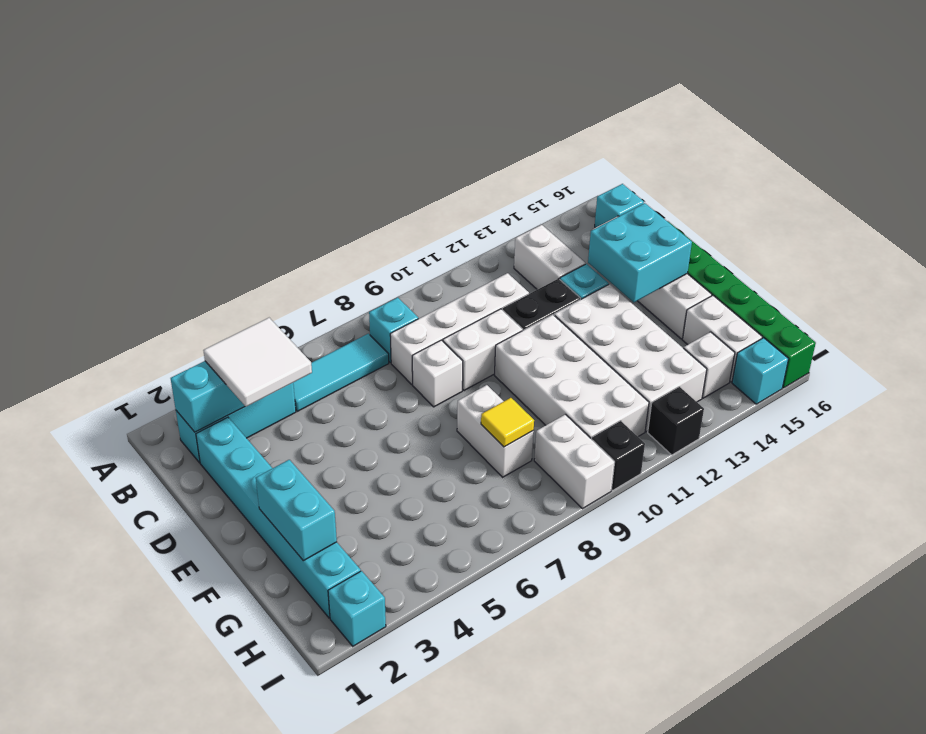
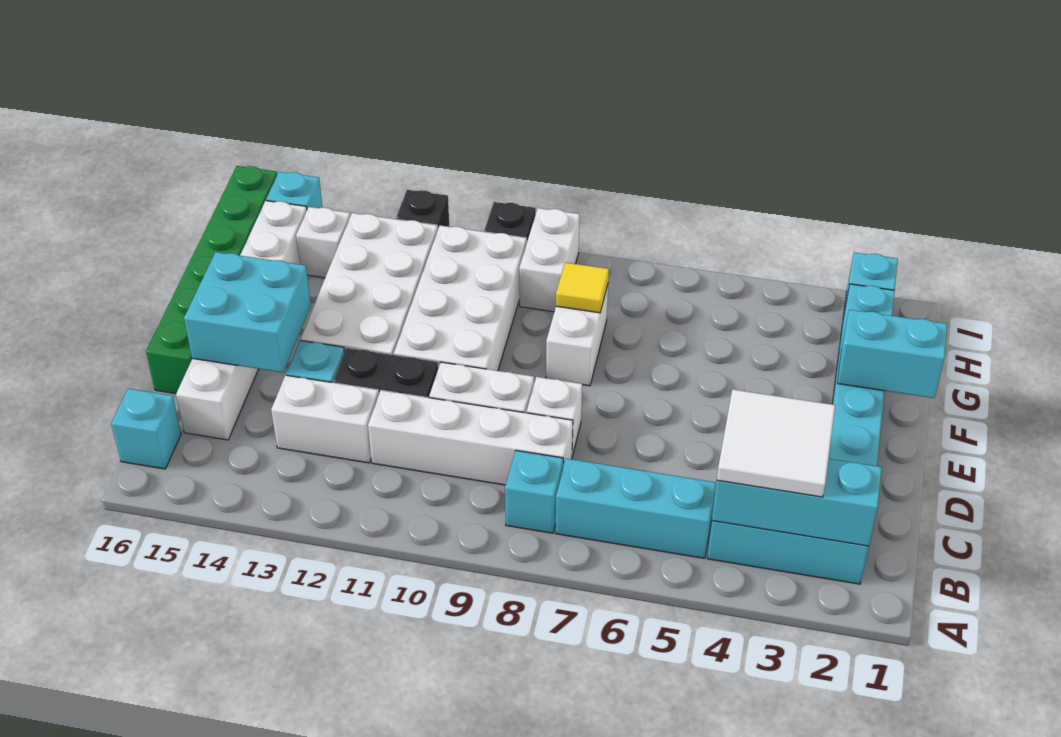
cyan 1x3 tile [293,334,389,411] -> cyan 1x3 brick [556,458,716,558]
white 1x2 brick [514,225,585,290] -> white 1x2 brick turned to [271,375,379,463]
cyan 1x2 brick [256,460,337,561] -> cyan 1x2 brick turned to [837,310,947,398]

